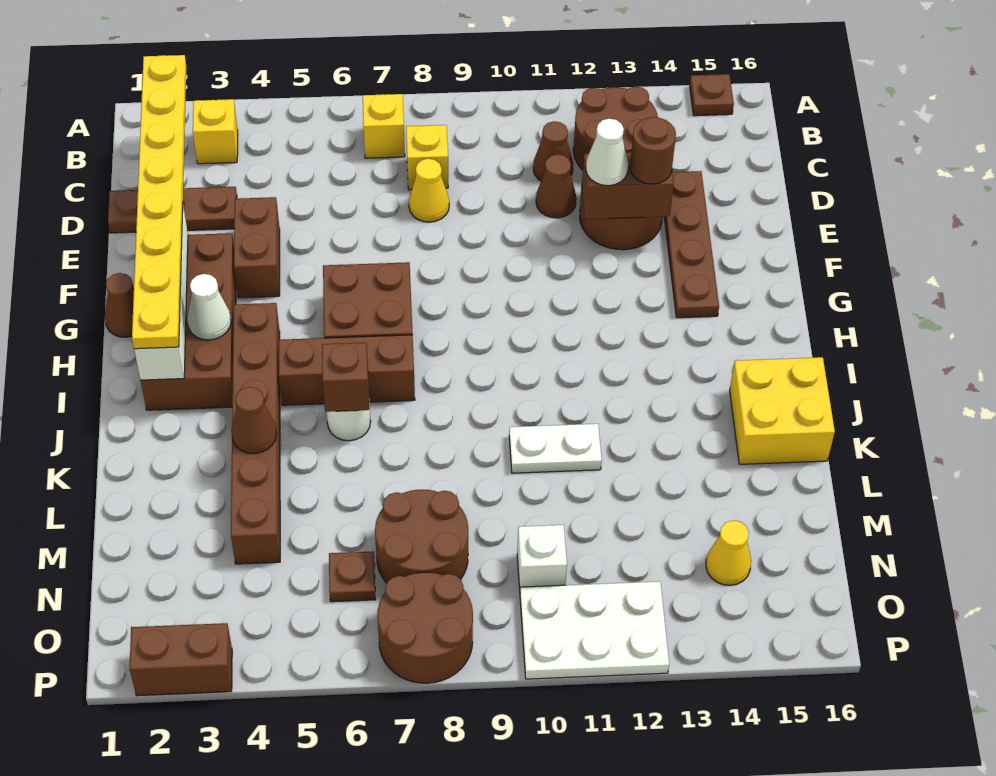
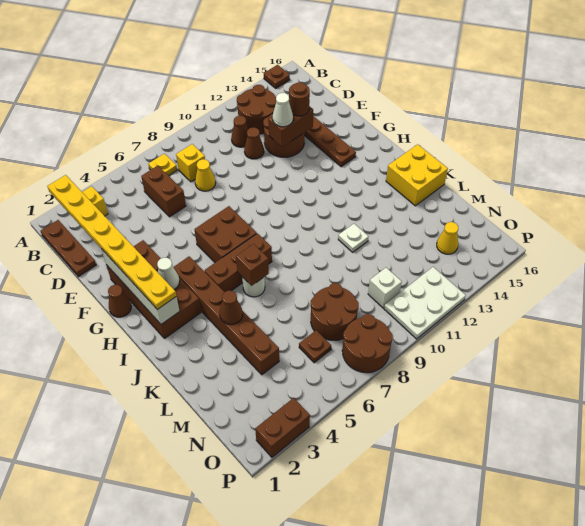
yellow 1x1 brick [363,94,405,158] -> yellow 1x1 plate [148,154,177,176]
brown 1x3 plate [108,187,237,233] -> brown 1x3 plate turned to [41,220,96,277]
brown 1x2 brick [234,197,280,298] -> brown 1x2 brick moved to [141,166,186,217]
white 1x2 plate [509,424,602,473] -> white 1x1 plate [338,224,368,252]

